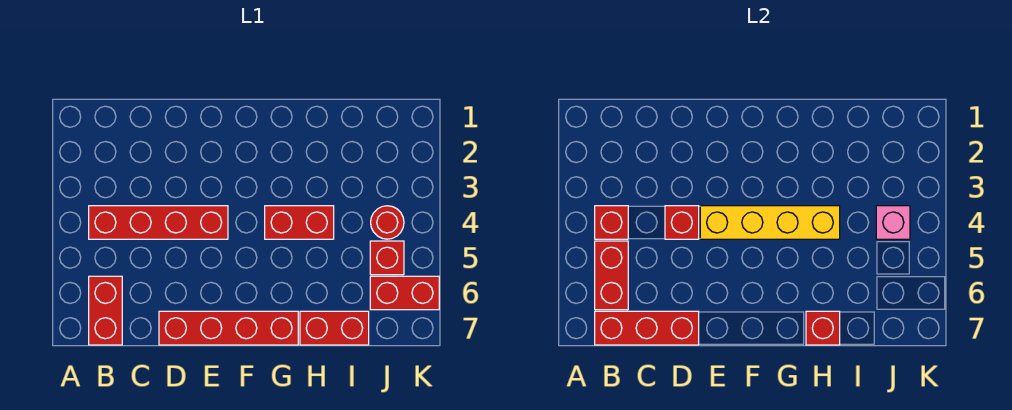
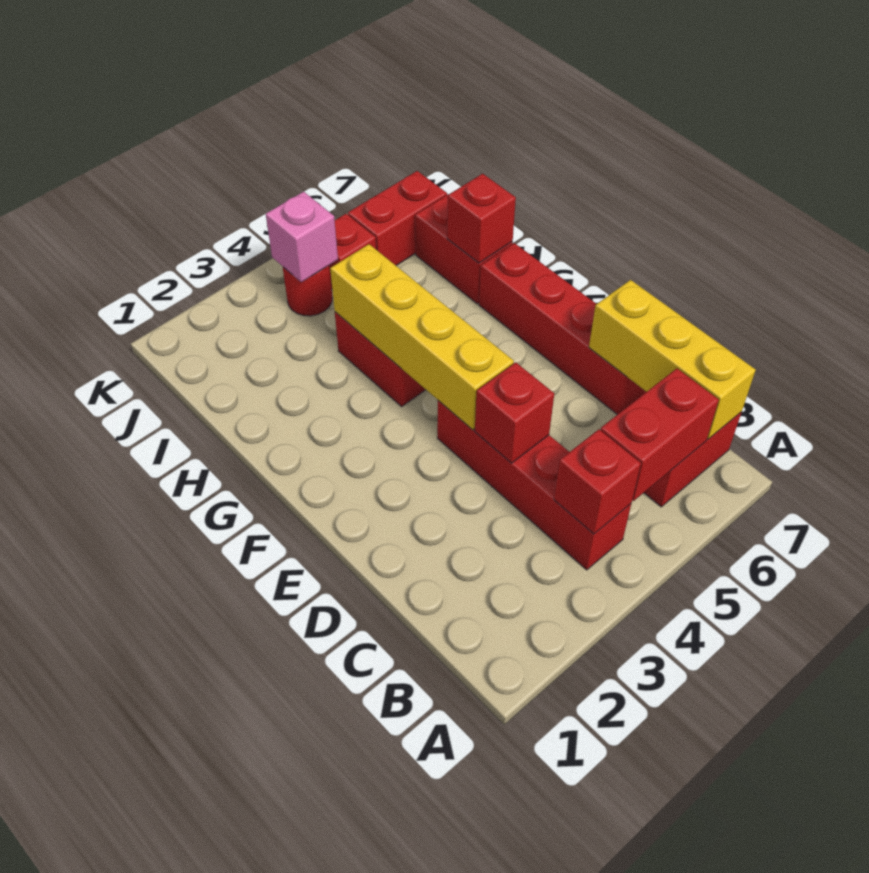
red 1x3 brick [595,311,699,345] -> yellow 1x3 brick [589,280,756,439]
red 1x2 brick [370,276,439,310] -> red 1x2 brick turned to [348,171,447,266]

